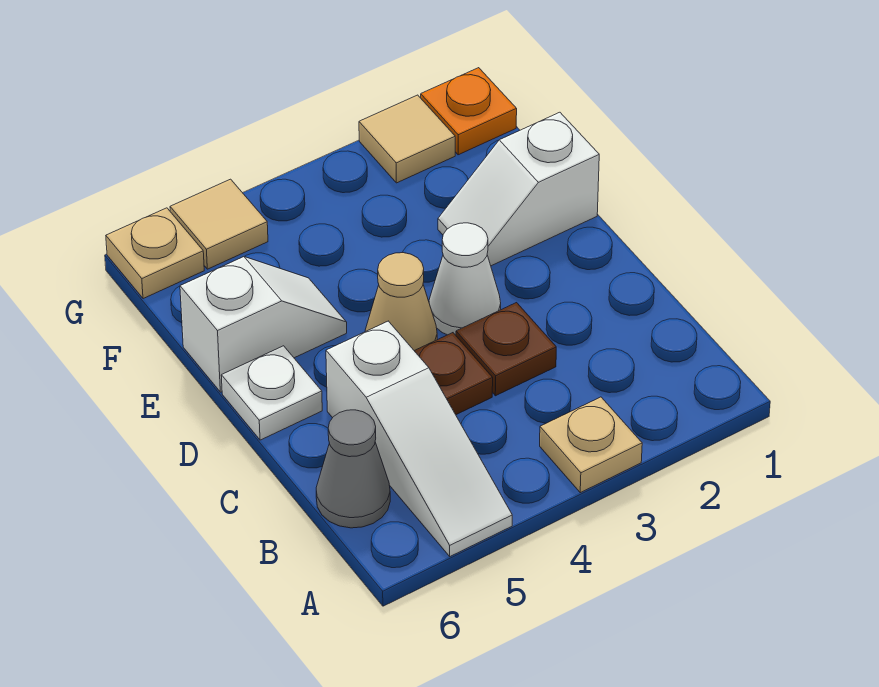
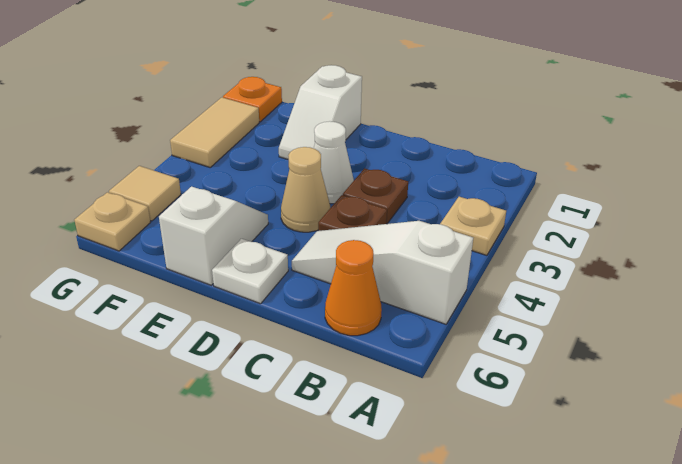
white 1x3 slope [326,321,512,556] -> white 1x3 slope turned to [292,221,473,324]
grey 1x1 cone [316,410,390,528] -> orange 1x1 cone [325,240,382,336]
tan 1x1 tile [359,95,455,183] -> tan 1x2 tile [170,97,259,167]

